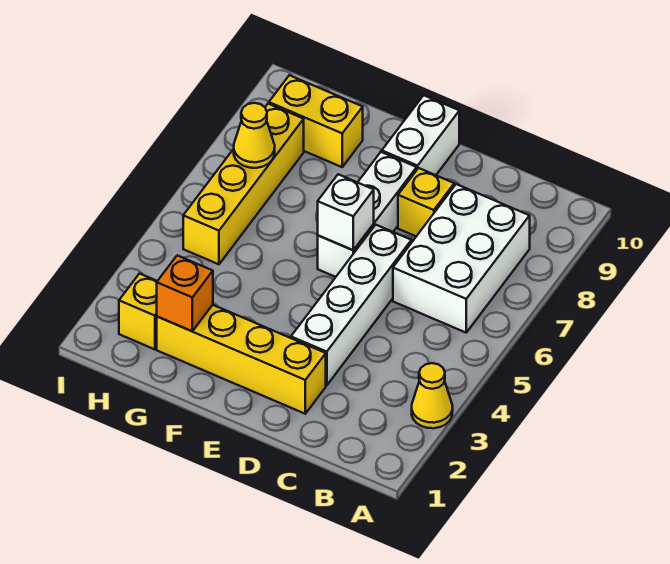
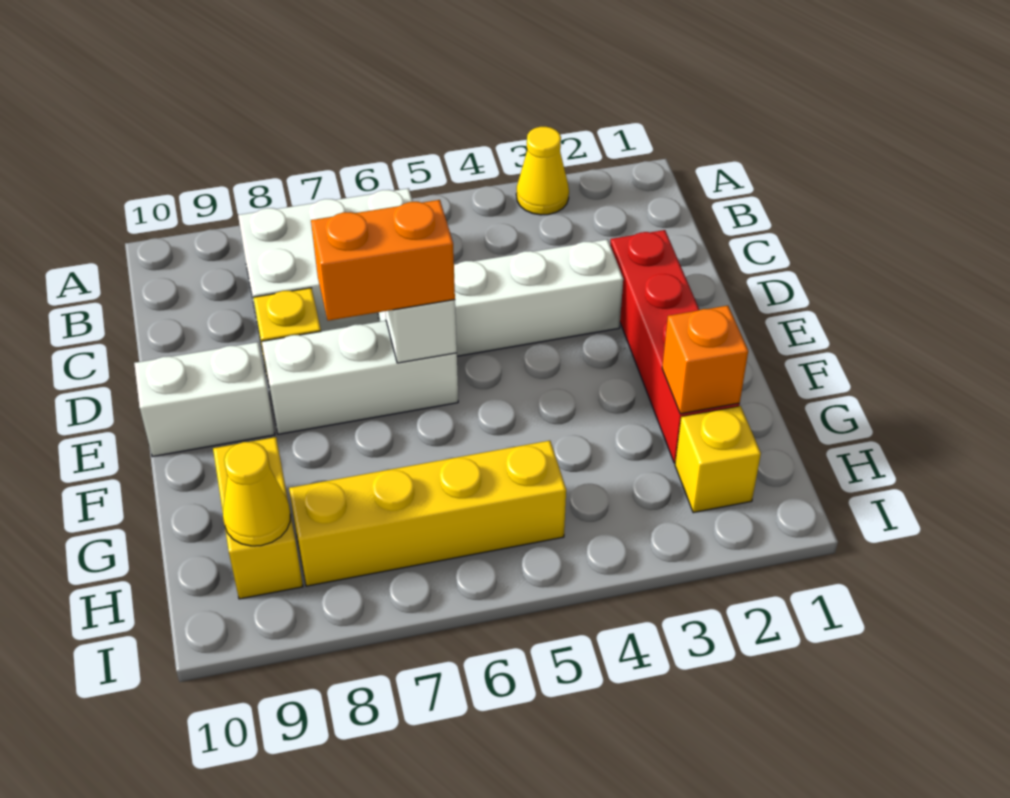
yellow 1x4 brick [157,305,326,414] -> red 1x4 brick [610,230,740,463]
none -> orange 1x2 brick [311,200,455,321]
yellow 1x1 cone [234,103,275,168] -> yellow 1x1 cone moved to [223,442,290,546]

